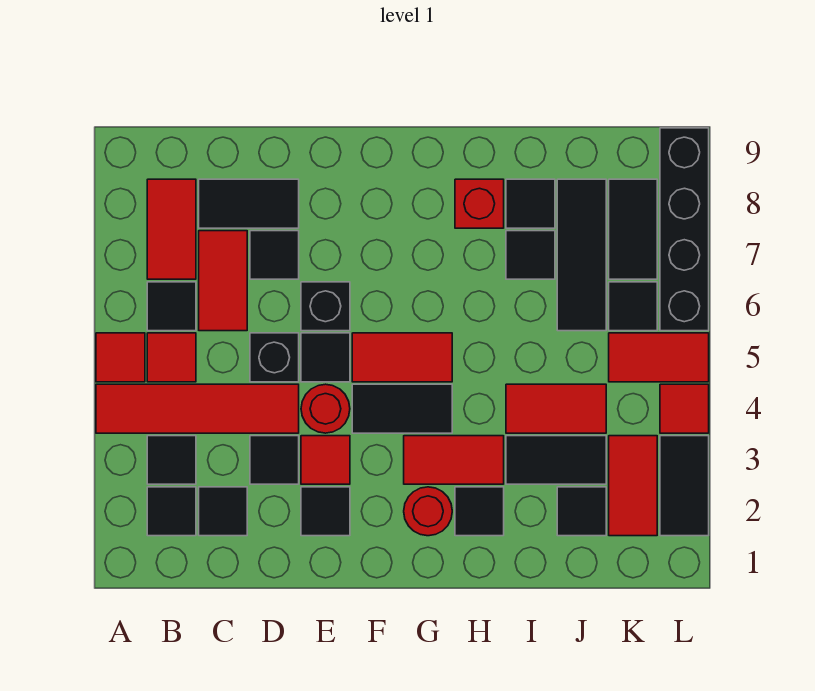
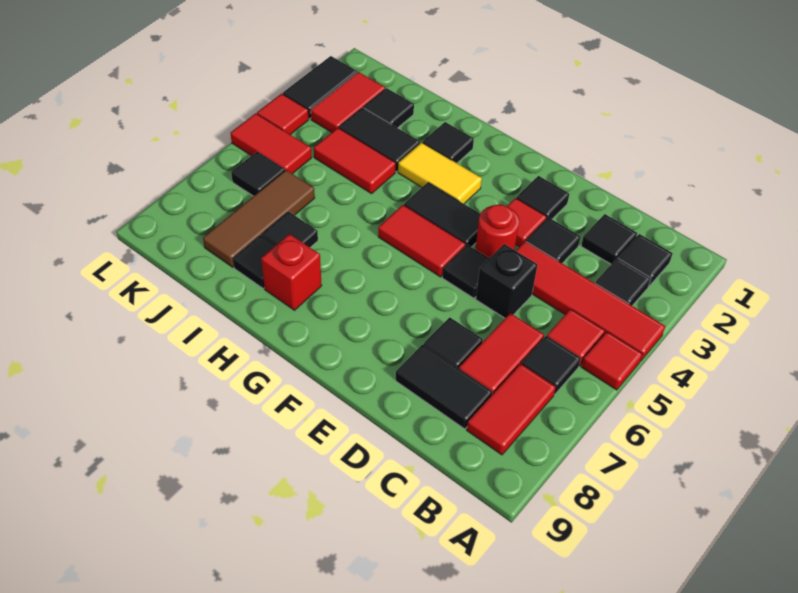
black 1x1 brick [301,282,350,331] -> none
red 1x1 round brick [404,487,452,536] -> none
red 1x2 tile [404,436,504,484] -> yellow 1x2 tile [398,143,482,204]
black 1x3 tile [557,179,606,331] -> brown 1x3 tile [203,170,315,267]
black 1x2 tile [609,179,657,279] -> none
black 1x4 brick [660,128,709,331] -> none

